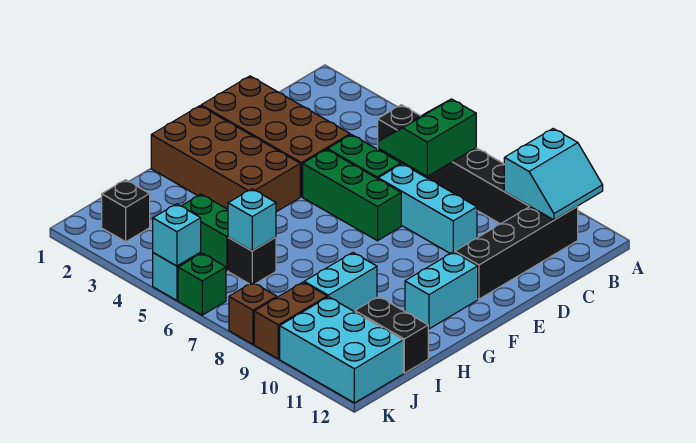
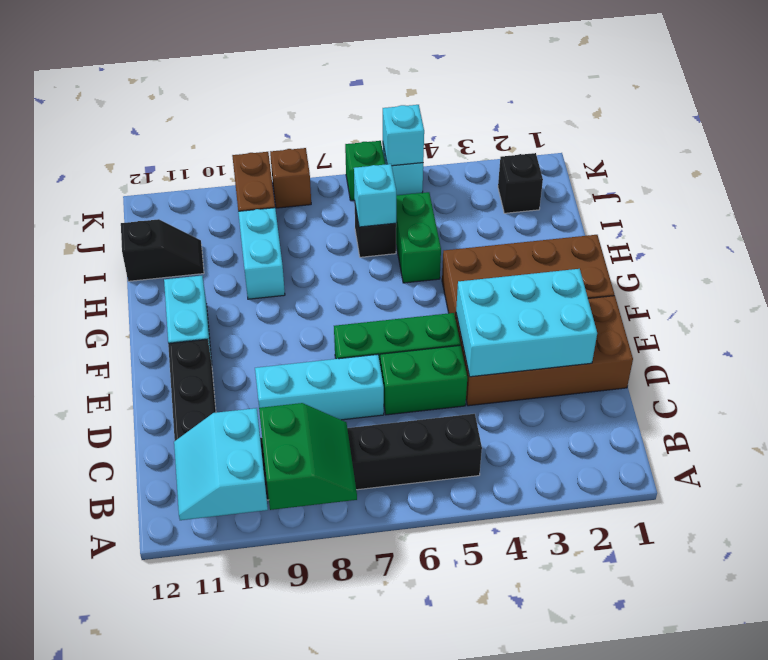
green 2x2 slope [378,99,476,176] -> green 2x2 slope moved to [259,403,357,510]
green 1x2 brick [182,194,228,271] -> green 1x2 brick turned to [396,192,441,283]
black 1x2 brick [355,297,428,373] -> black 1x2 slope [121,219,204,281]
cyan 2x3 brick [280,297,403,403] -> cyan 2x3 brick moved to [456,269,597,377]

